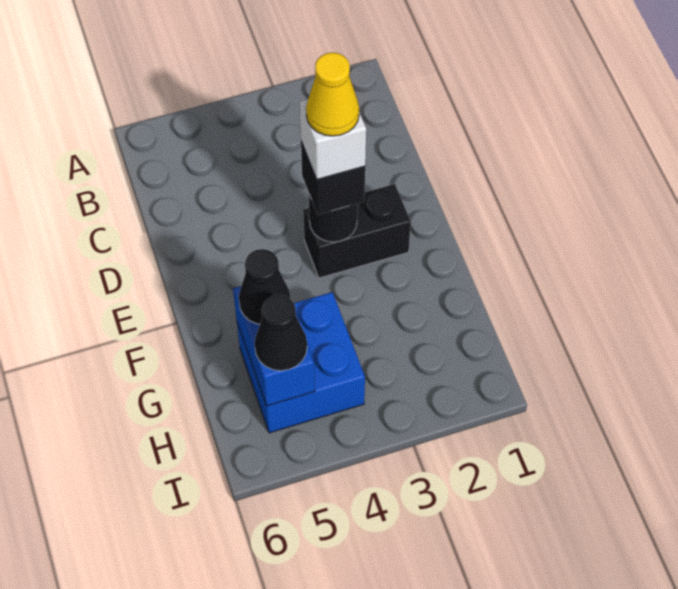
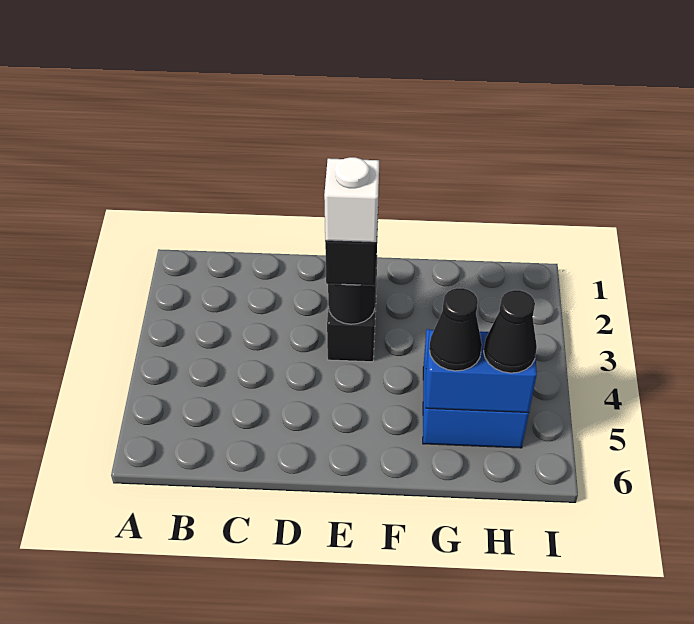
yellow 1x1 cone [306,53,359,136] -> none

